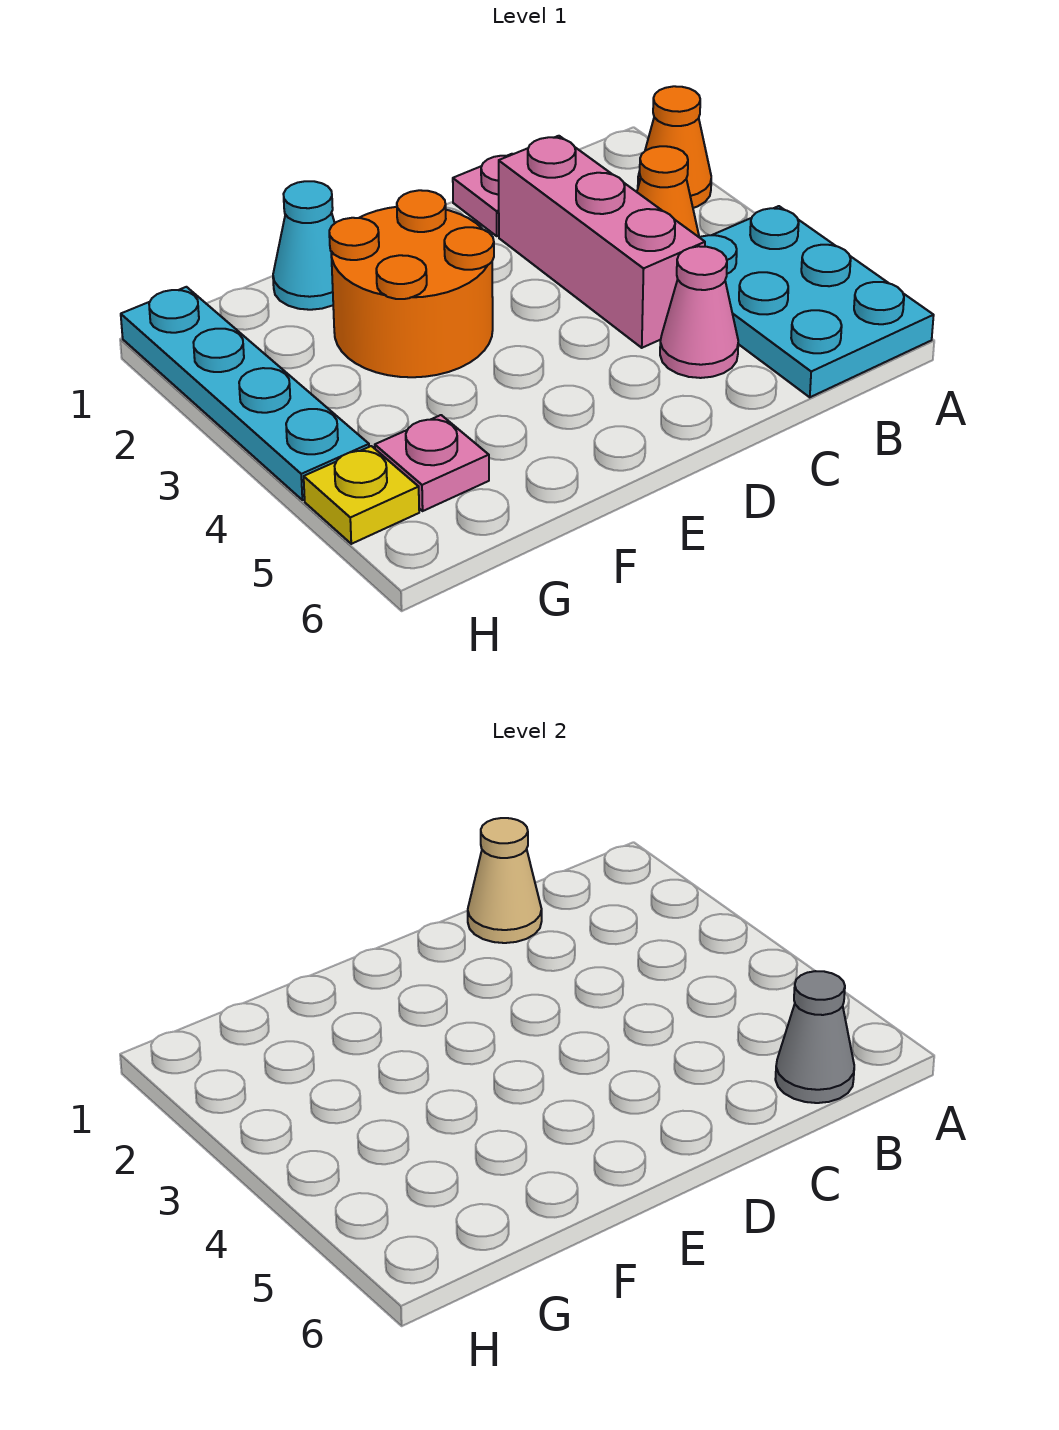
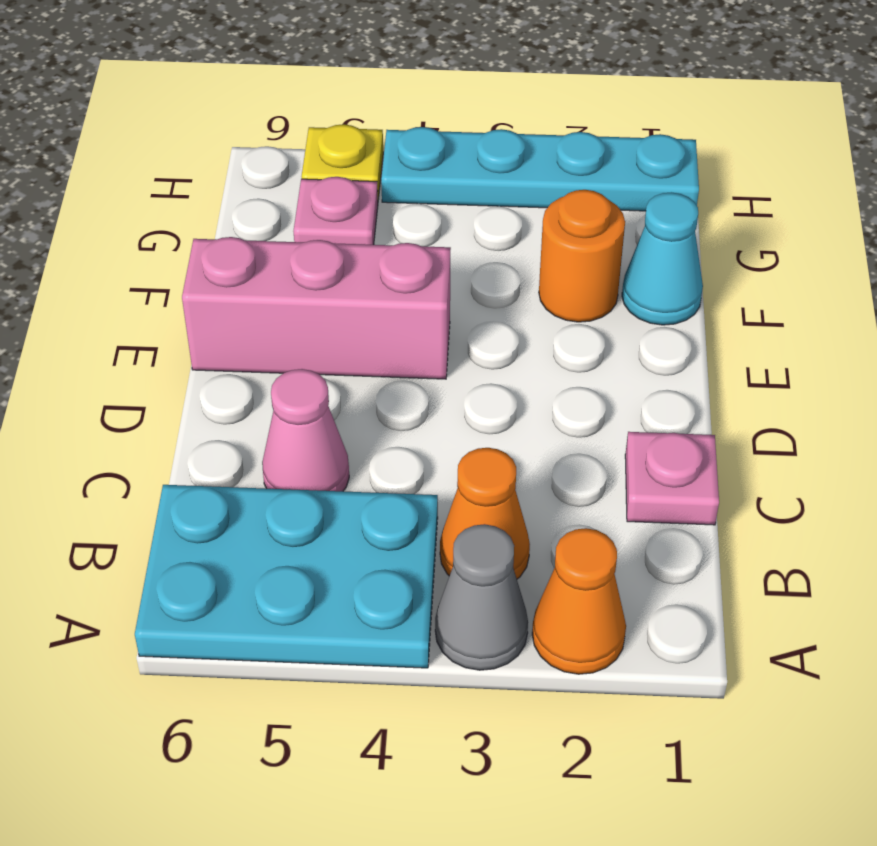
grey 1x1 cone [775,971,854,1103] -> grey 1x1 cone moved to [435,524,528,670]
tan 1x1 cone [468,818,542,943] -> none
pink 1x3 brick [499,136,705,348] -> pink 1x3 brick moved to [182,237,451,379]
orange 2x2 round brick [329,190,494,377] -> orange 1x1 round brick [539,190,625,322]

